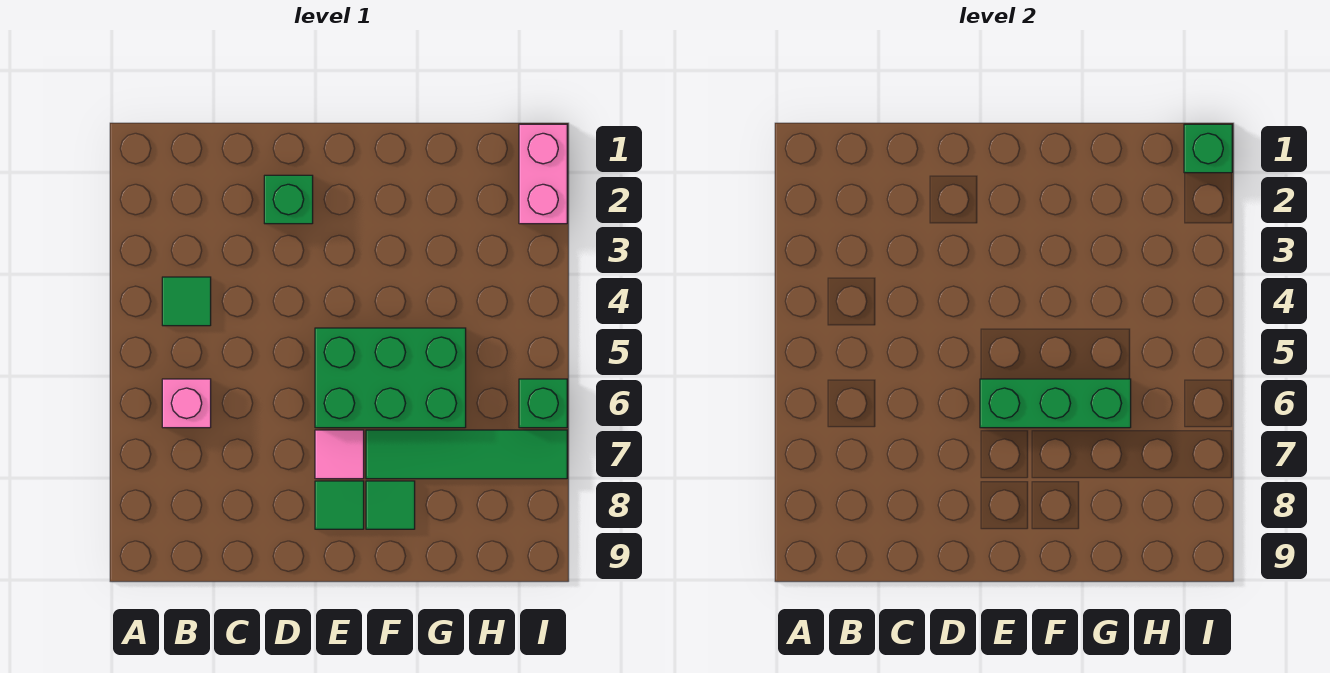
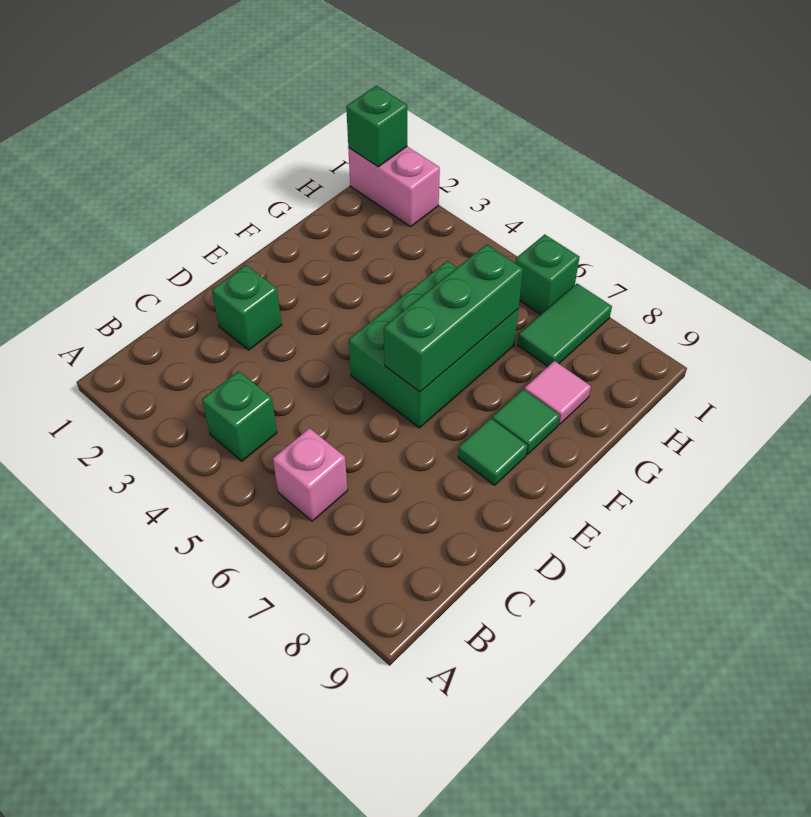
green 1x1 tile [162,277,211,326] -> green 1x1 brick [202,371,277,461]
pink 1x1 tile [315,430,364,479] -> pink 1x1 tile moved to [524,361,591,424]
green 1x4 tile [366,430,567,479] -> green 1x2 tile [518,284,612,366]

